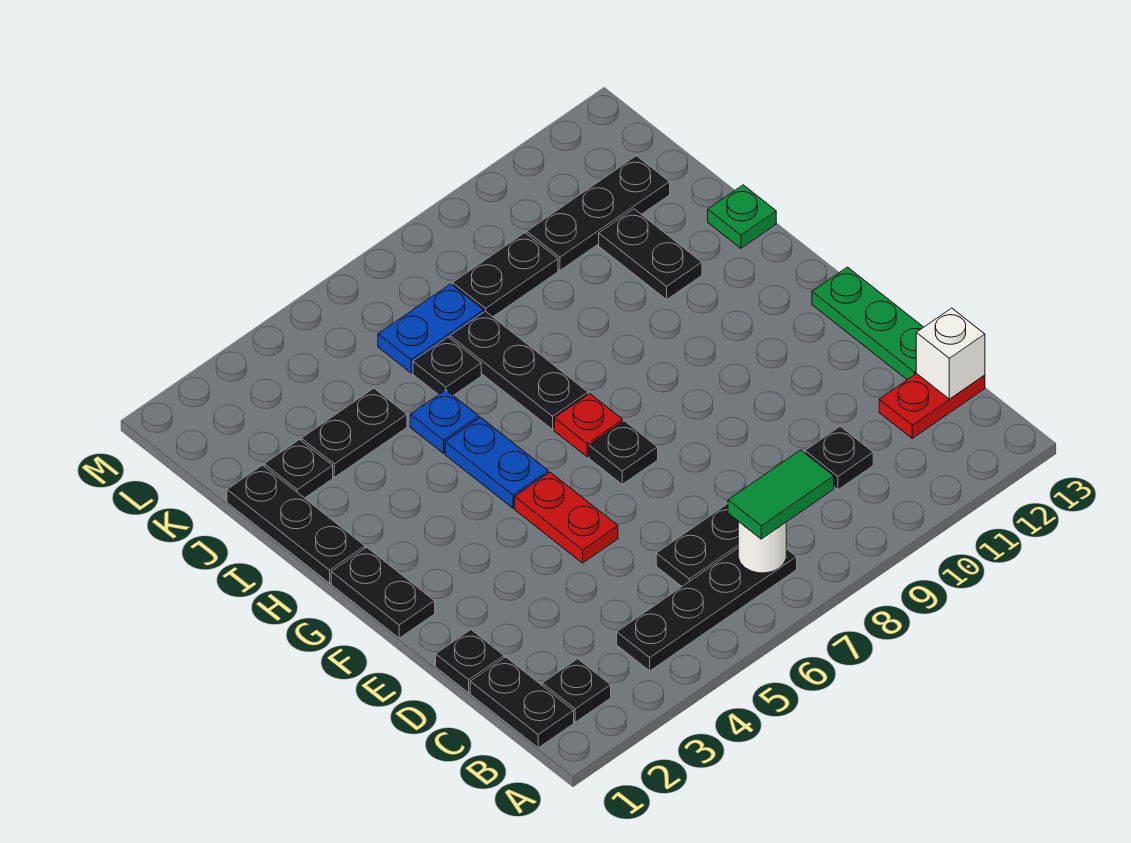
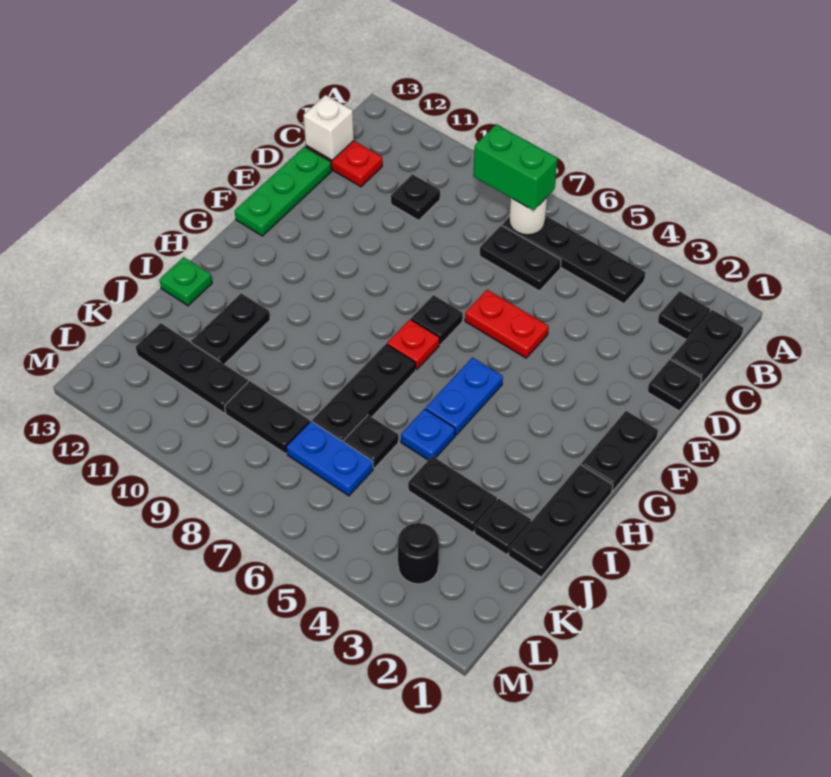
green 1x2 tile [728,450,834,539] -> green 1x2 brick [473,124,558,210]
red 1x2 plate [515,472,618,563] -> red 1x2 plate turned to [465,290,548,358]
none -> black 1x1 round brick [398,523,439,584]

